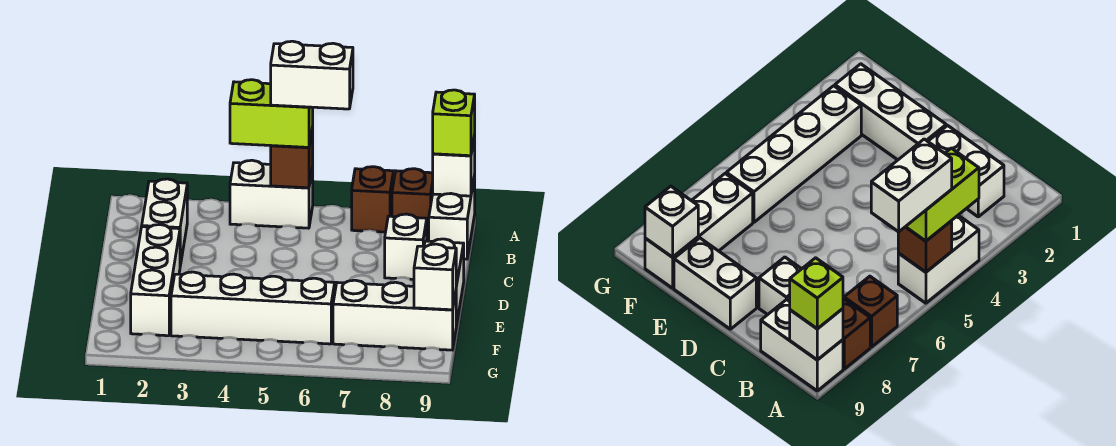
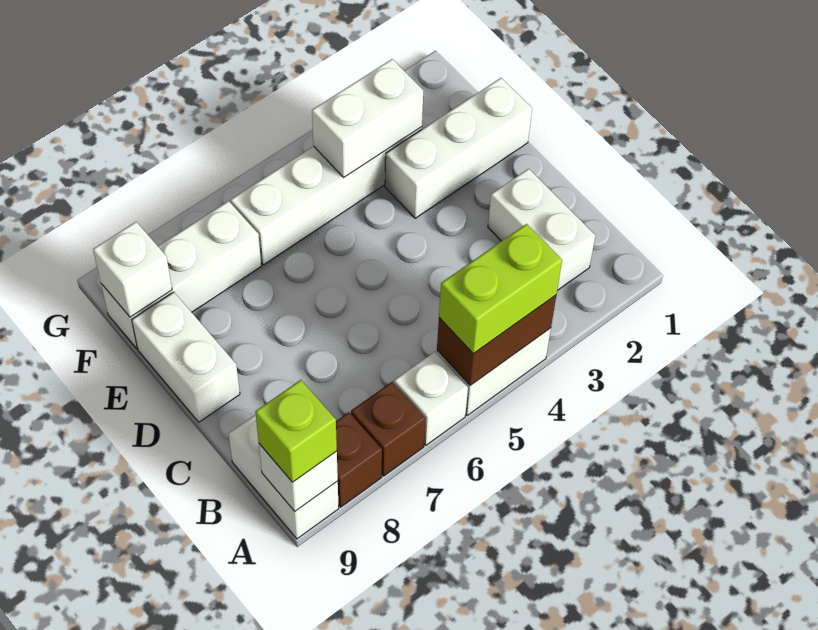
brown 1x1 brick [271,127,313,188] -> brown 1x2 brick [437,295,556,385]
white 1x2 brick [271,41,353,109] -> white 1x2 brick moved to [312,59,423,177]
white 1x1 brick [385,214,427,279] -> white 1x1 brick moved to [394,352,468,445]
white 1x3 brick [131,225,180,336] -> white 1x3 brick turned to [385,78,532,218]

